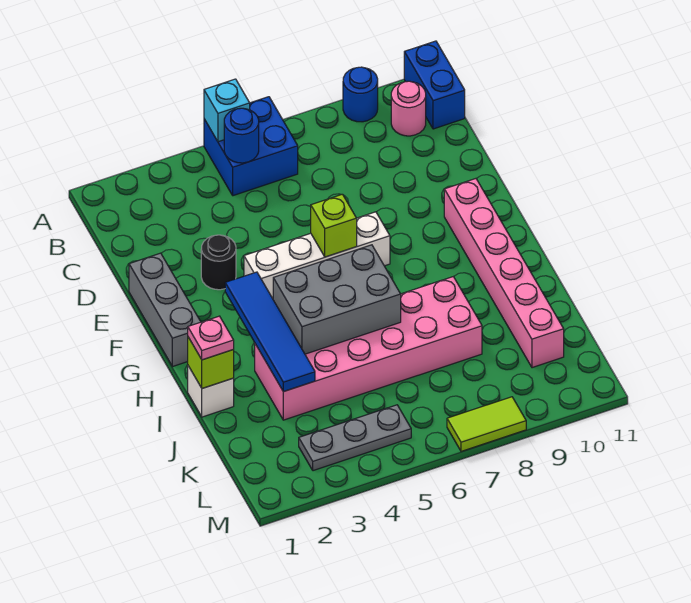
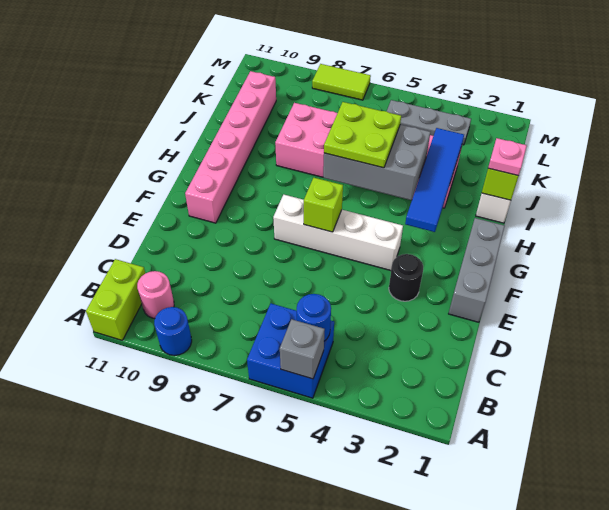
cyan 1x1 brick [204,79,250,142] -> grey 1x1 brick [280,319,325,379]
blue 1x2 brick [404,41,465,129] -> lime 1x2 brick [86,259,145,340]
none -> lime 2x2 plate [324,102,401,168]

